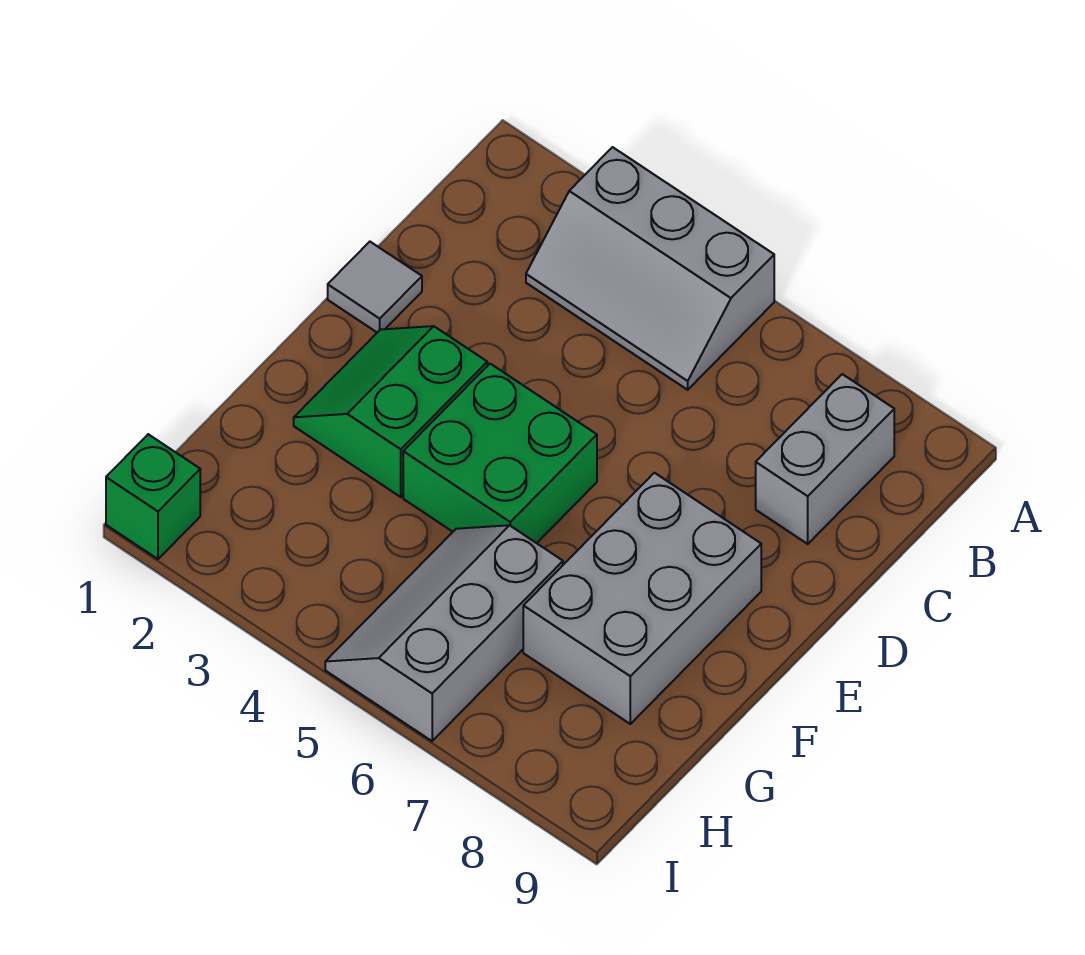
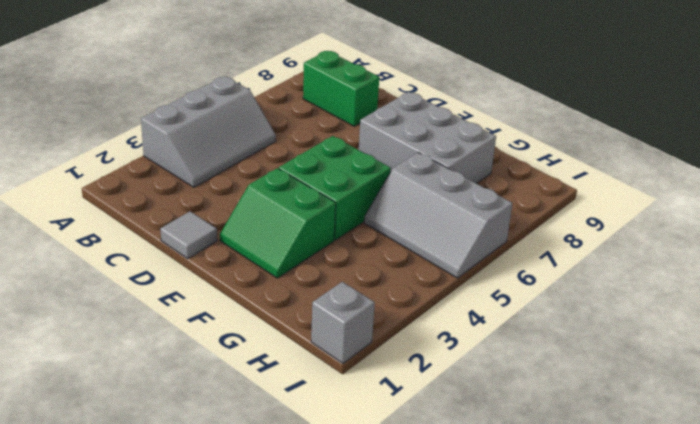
grey 1x2 brick [756,374,894,544] -> green 1x2 brick [303,51,379,126]
green 1x1 brick [106,434,200,559] -> grey 1x1 brick [311,282,375,363]

